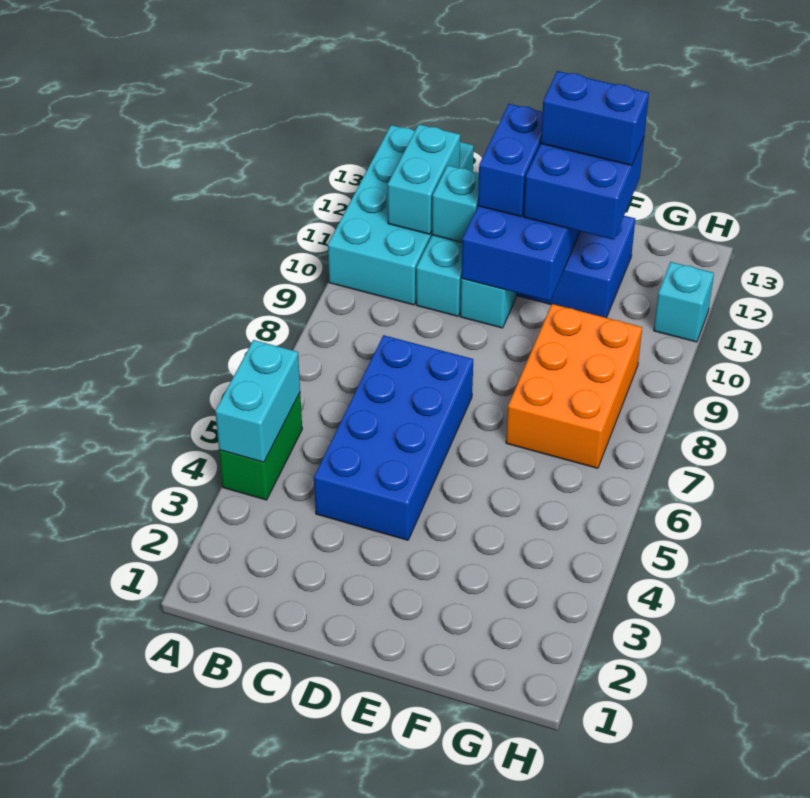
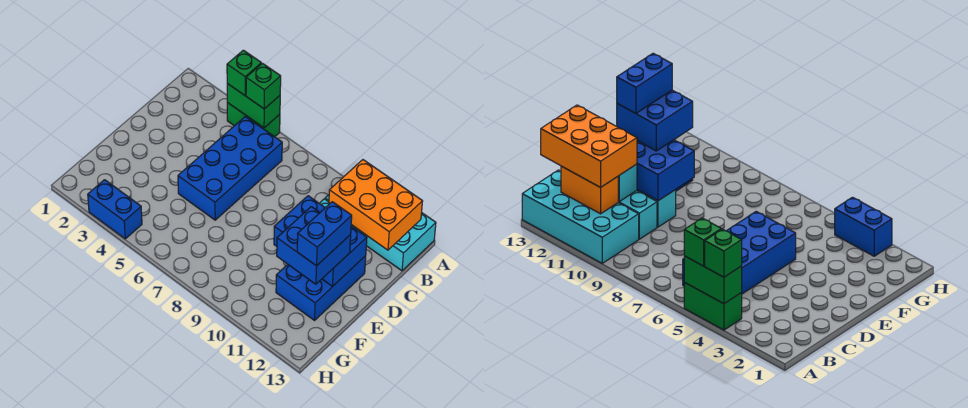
cyan 1x2 brick [215,340,300,462] -> green 1x2 brick [227,84,280,128]
none -> green 1x1 brick [227,50,261,95]
none -> green 1x1 brick [246,63,281,109]
cyan 1x2 brick [388,124,460,234] -> orange 1x2 brick [561,166,618,214]
blue 2x4 brick [314,335,473,540] -> blue 2x4 brick turned to [178,116,282,220]
blue 1x2 brick [478,104,542,217] -> blue 1x2 brick moved to [88,180,142,239]
orange 2x3 brick [506,304,642,468] -> orange 2x3 brick moved to [329,160,423,250]
cyan 1x1 brick [654,262,714,342] -> none

